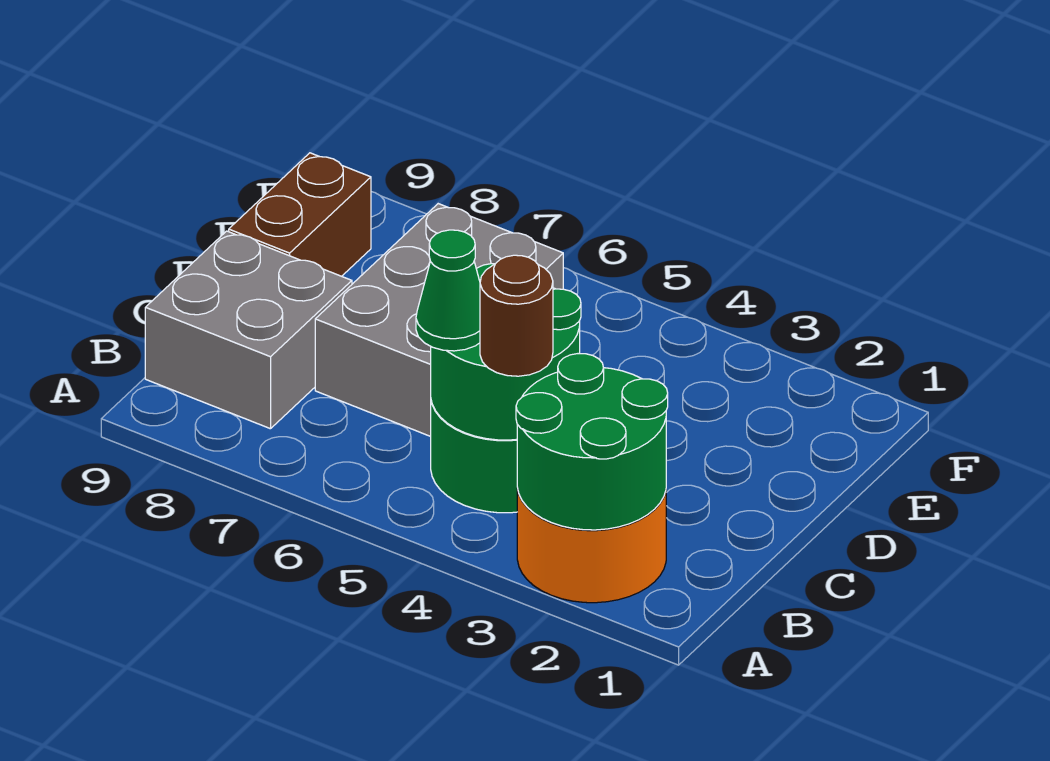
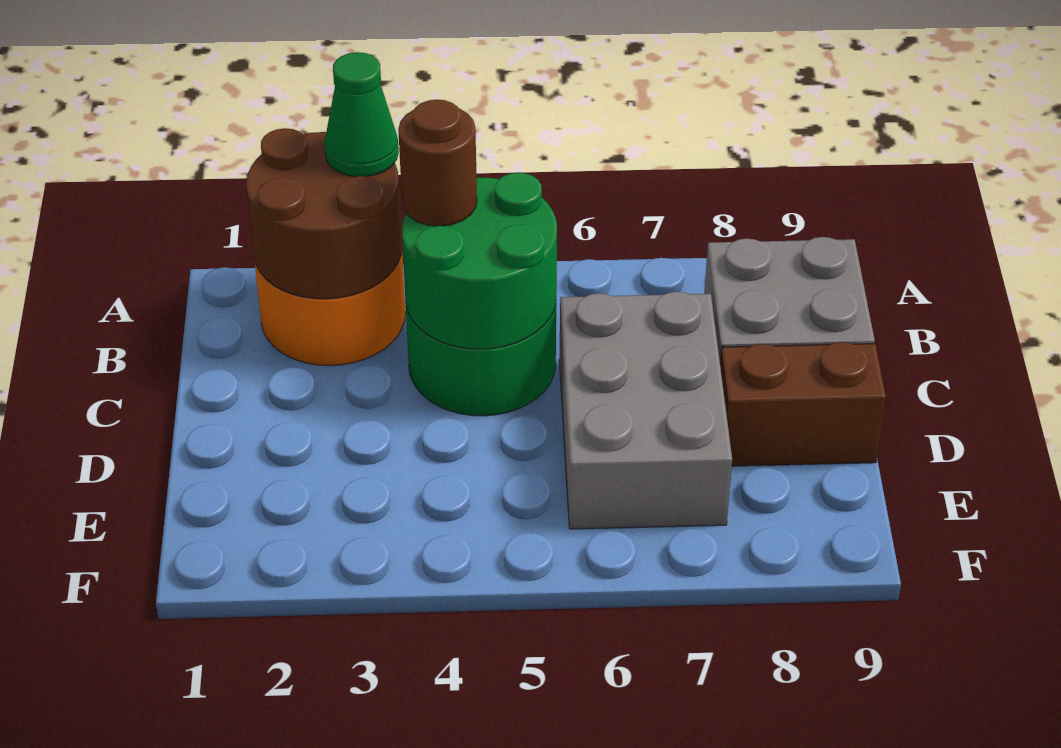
green 2x2 round brick [516,354,668,530] -> brown 2x2 round brick [246,128,402,299]
green 1x1 cone [416,230,480,351] -> green 1x1 cone moved to [325,52,399,176]
brown 1x2 brick [229,153,371,276] -> brown 1x2 brick turned to [720,342,886,466]

